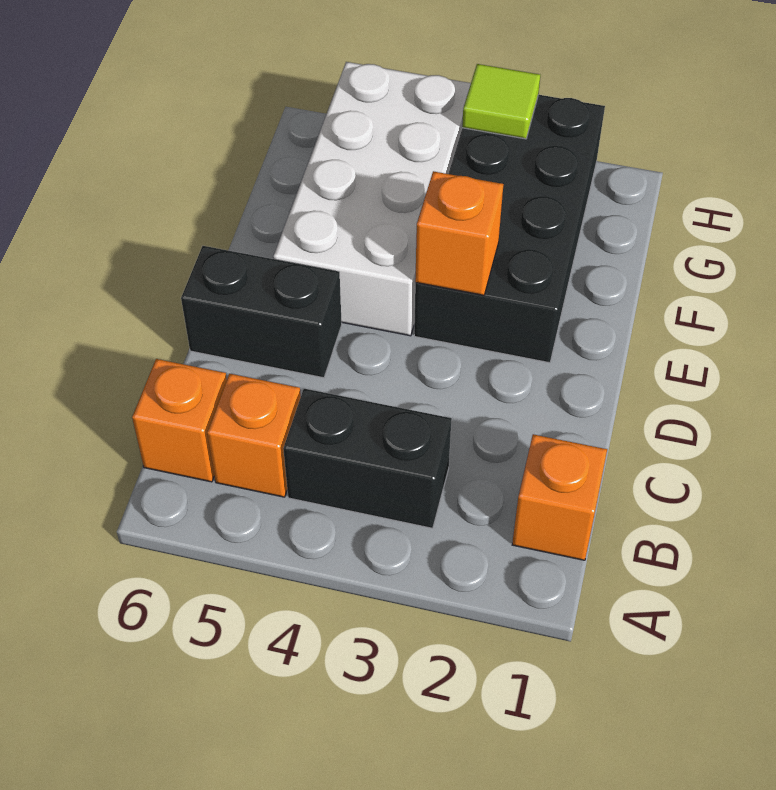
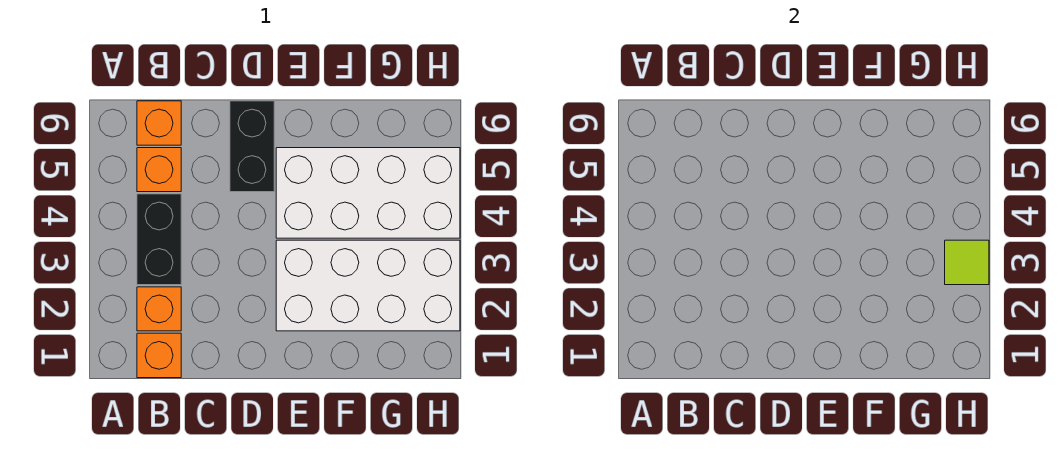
black 2x4 brick [414,95,605,363] -> white 2x4 brick [276,240,460,331]
orange 1x1 brick [415,171,503,295] -> orange 1x1 brick moved to [137,287,181,331]

